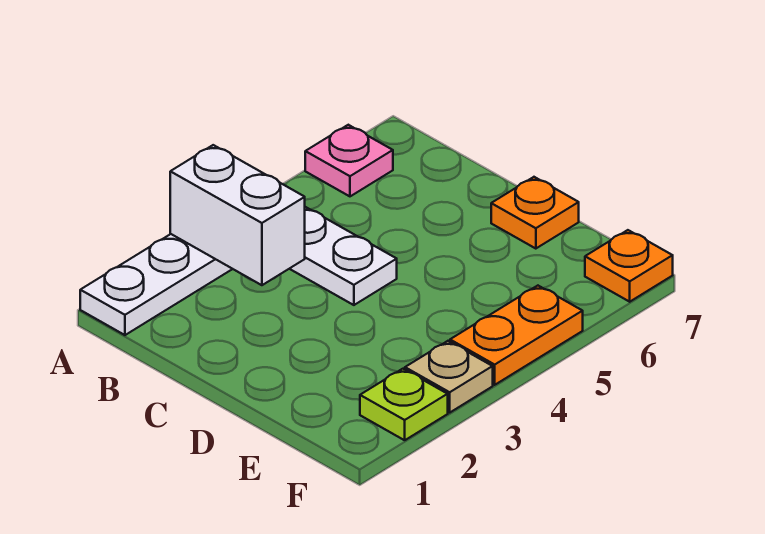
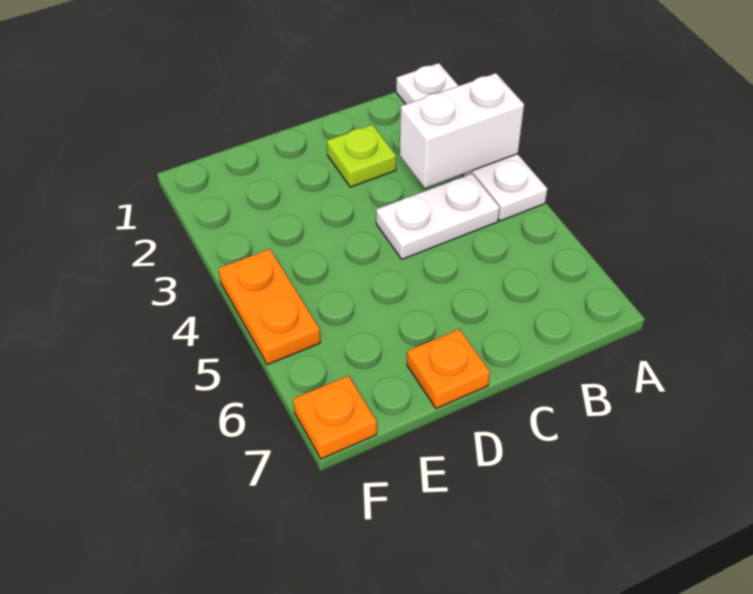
pink 1x1 plate [305,125,393,196] -> none
lime 1x1 plate [360,369,448,440] -> lime 1x1 plate moved to [327,125,396,187]
tan 1x1 plate [405,341,493,412] -> none

